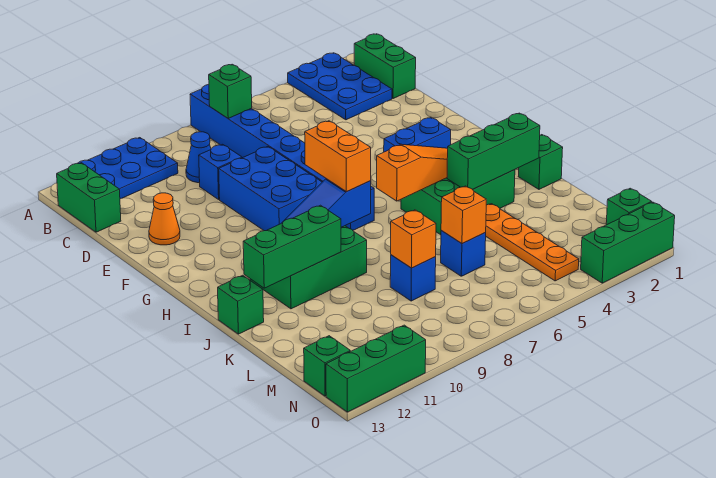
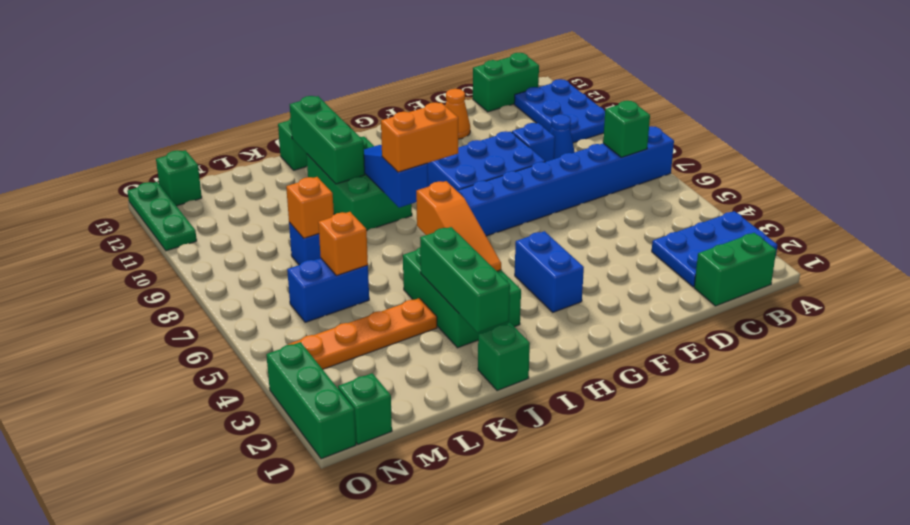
blue 1x1 brick [441,231,486,276] -> blue 1x2 brick [287,258,369,322]
green 1x3 brick [326,325,426,412] -> green 1x3 plate [127,182,197,251]

